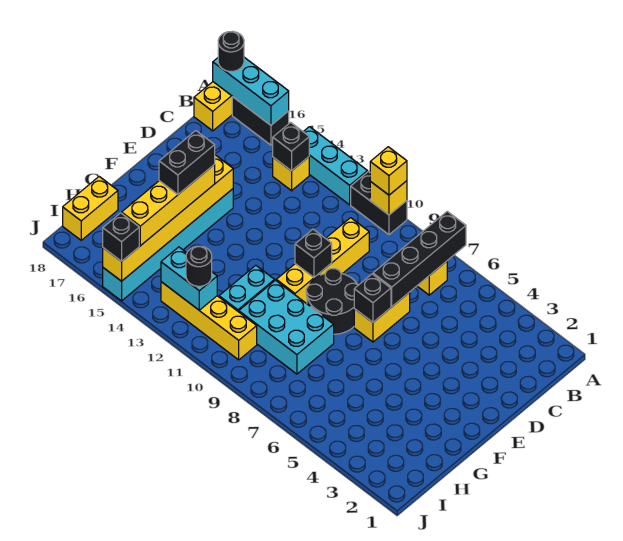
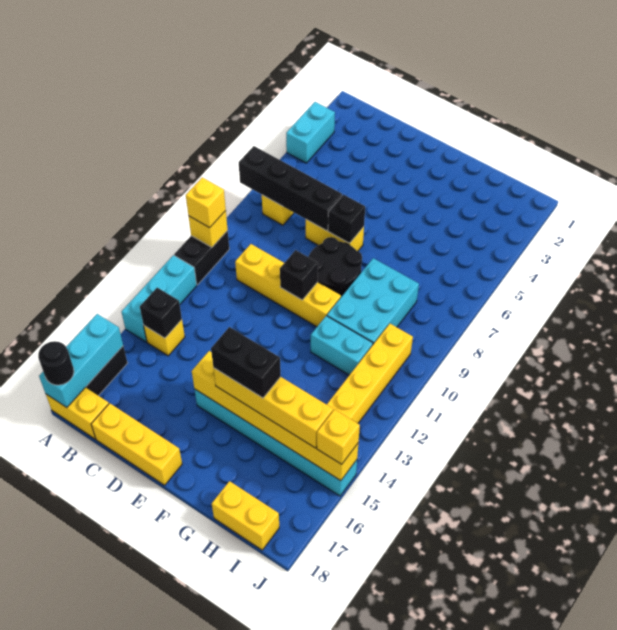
none -> yellow 1x3 brick [91,403,182,485]
cyan 1x2 brick [161,247,217,310] -> cyan 1x2 brick moved to [286,102,335,163]
black 1x1 round brick [186,246,212,286] -> none
black 1x1 brick [103,213,139,261] -> yellow 1x1 brick [317,410,360,464]

